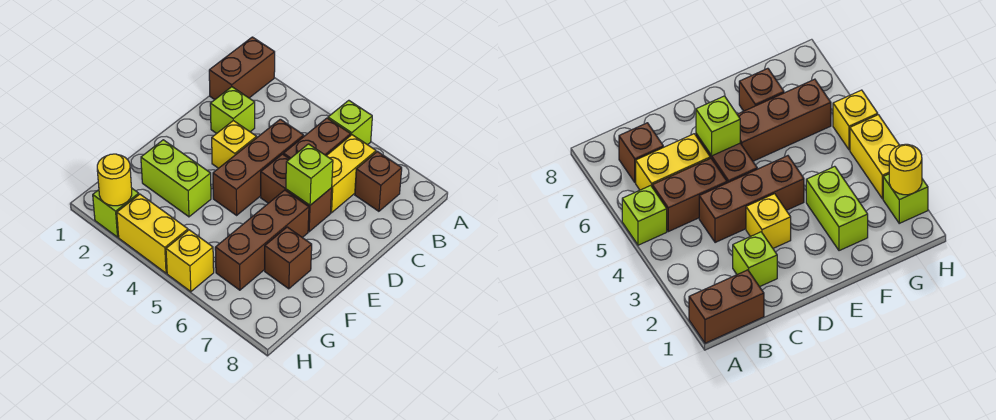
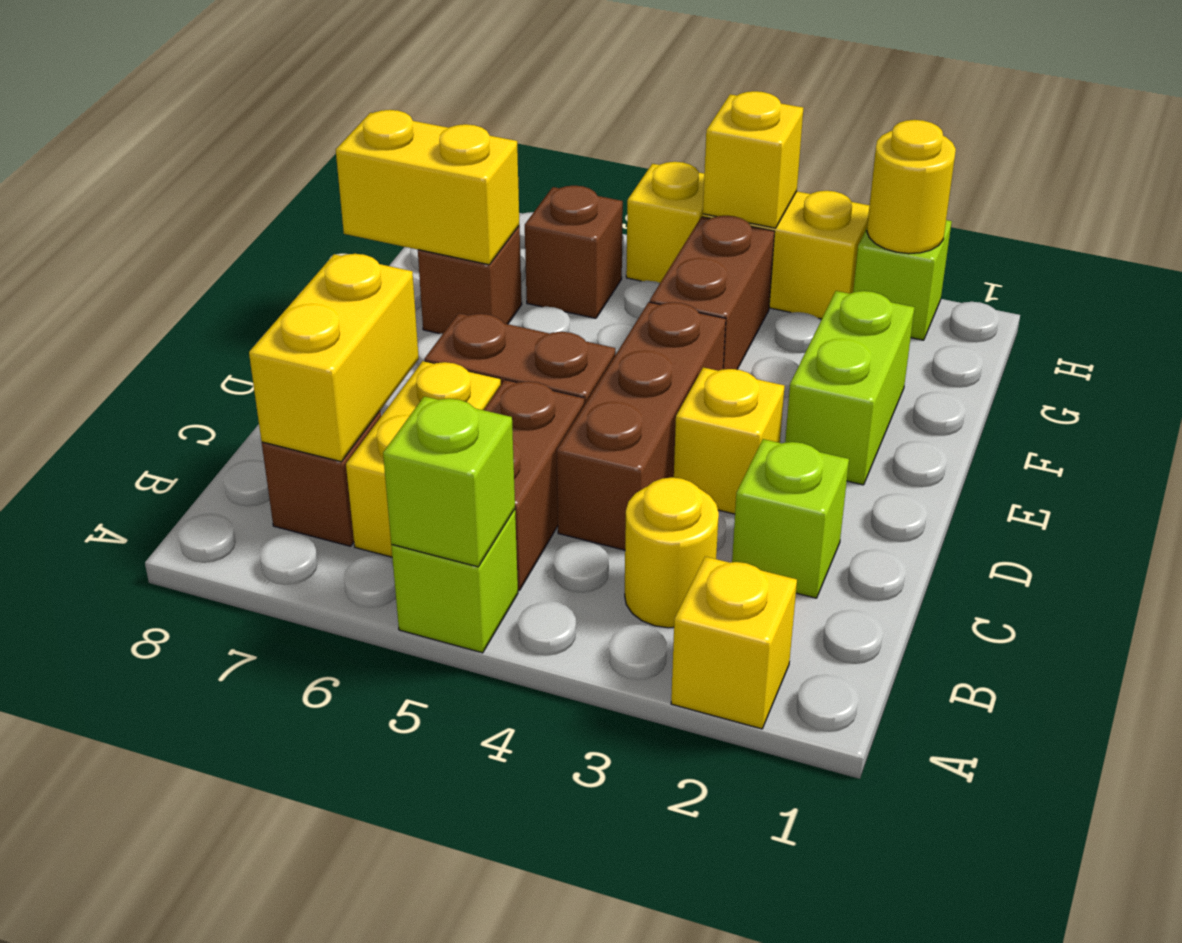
brown 1x2 brick [209,37,275,100] -> brown 1x2 brick moved to [650,216,775,370]
none -> yellow 1x1 brick [671,557,797,729]
none -> yellow 1x1 round brick [625,477,719,628]
none -> yellow 1x2 brick [249,254,419,462]
lime 1x1 brick [286,144,333,205] -> lime 1x1 brick moved to [383,396,515,567]
brown 1x3 brick [215,190,309,290] -> brown 1x1 brick [525,186,623,318]
lime 1x2 brick [141,140,211,217] -> lime 1x2 brick turned to [785,291,915,485]
none -> yellow 1x2 brick [336,110,519,265]
none -> yellow 1x1 brick [703,91,803,228]

